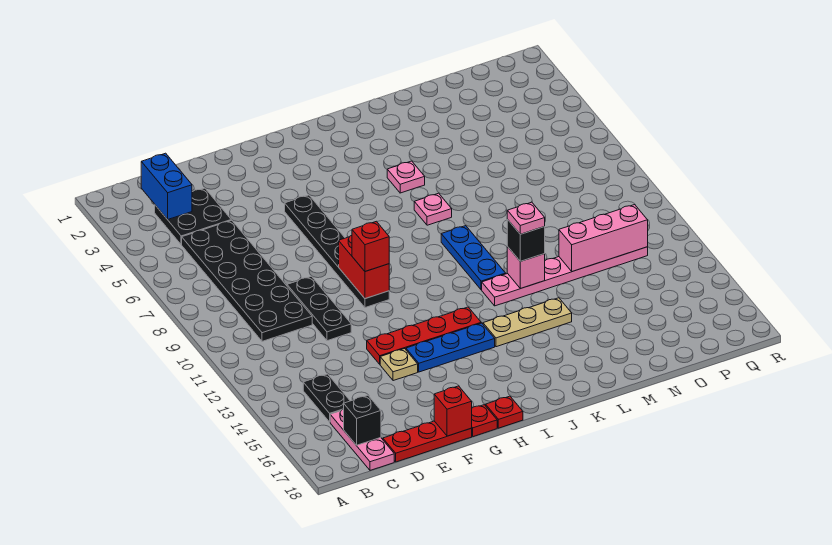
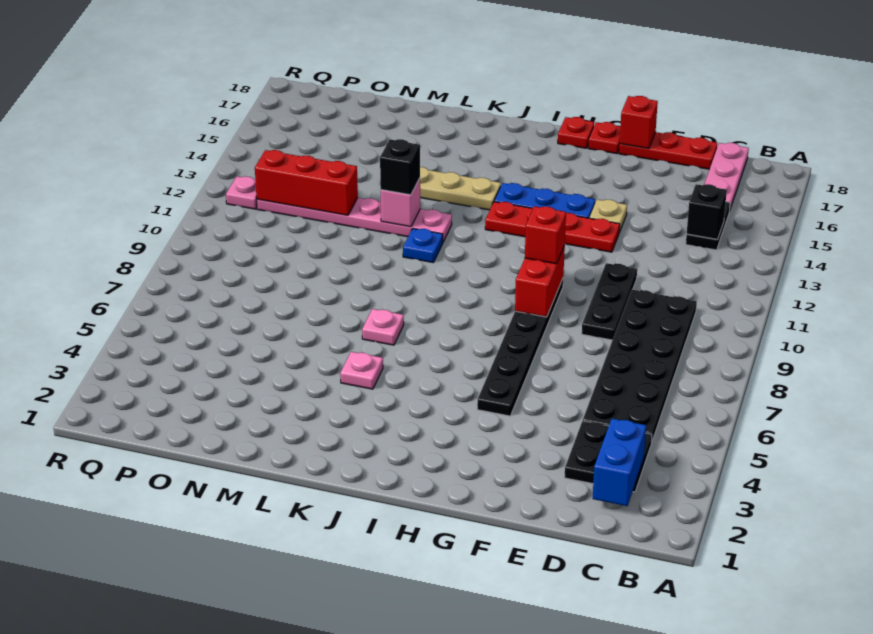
black 1x1 brick [344,395,381,445] -> black 1x1 brick moved to [687,184,727,240]
blue 1x3 plate [441,226,506,290] -> blue 1x1 plate [403,228,443,262]
pink 1x1 plate [507,202,545,234] -> pink 1x1 plate moved to [226,176,257,209]
pink 1x3 brick [559,205,648,272] -> red 1x3 brick [255,150,358,215]

